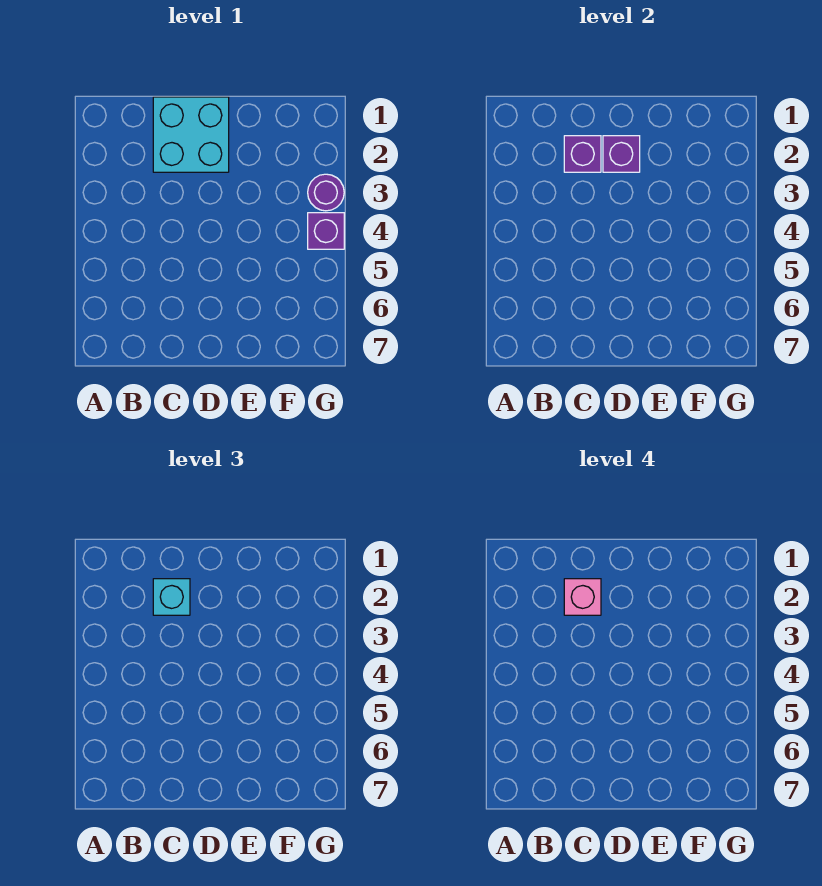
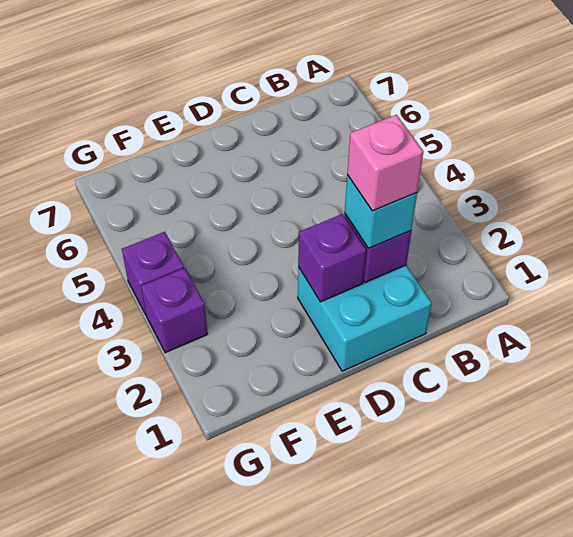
purple 1x1 round brick [308,174,344,211] -> purple 1x1 brick [141,268,208,353]

